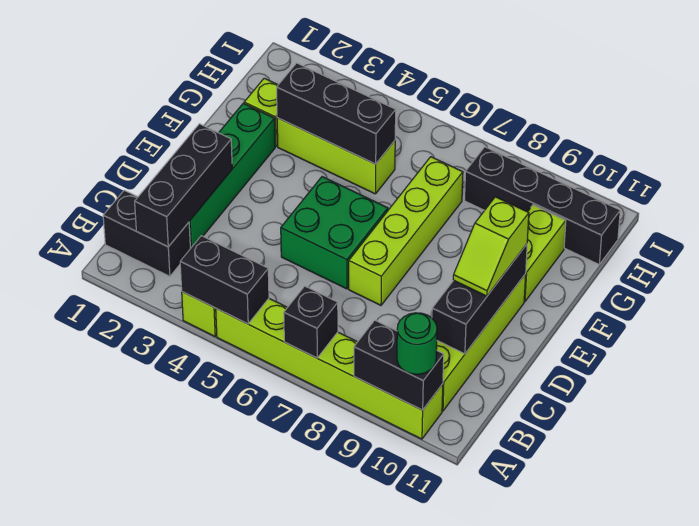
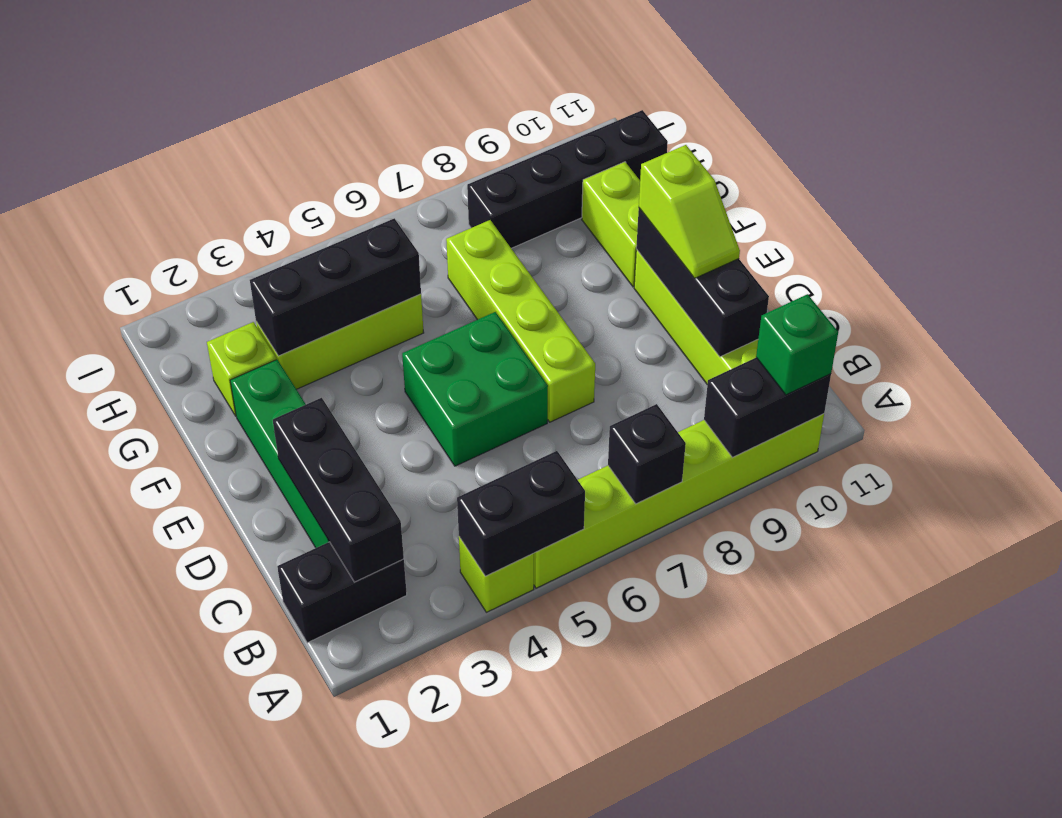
green 1x1 round brick [397,313,437,374] -> green 1x1 brick [756,294,838,395]

